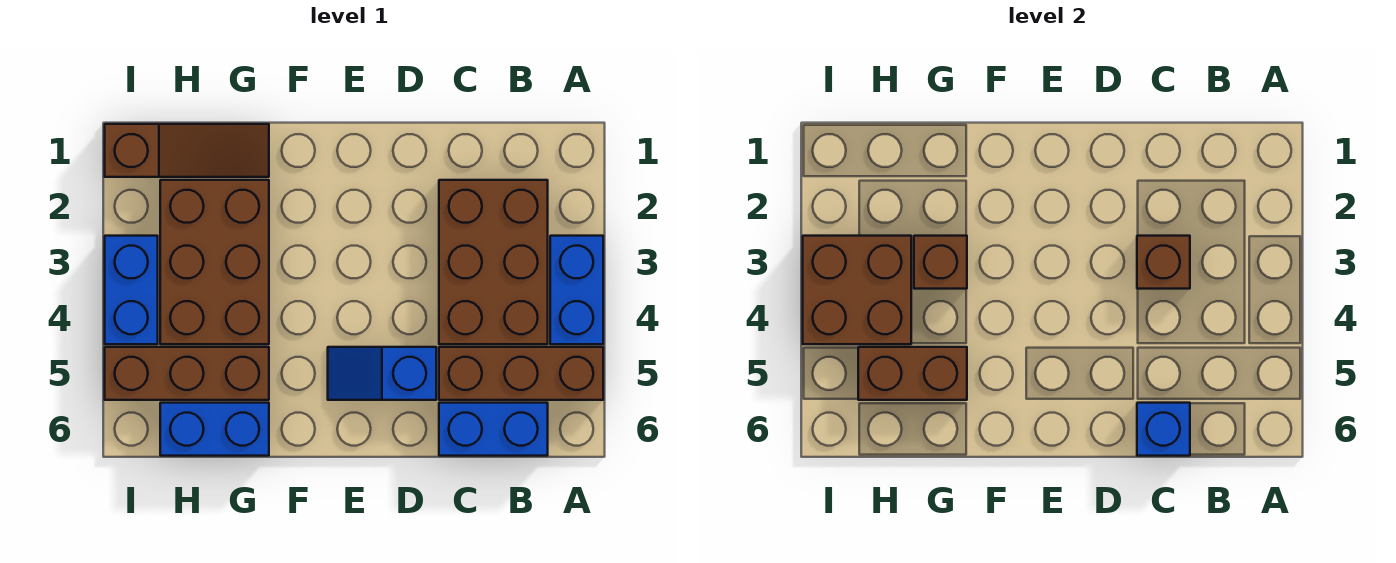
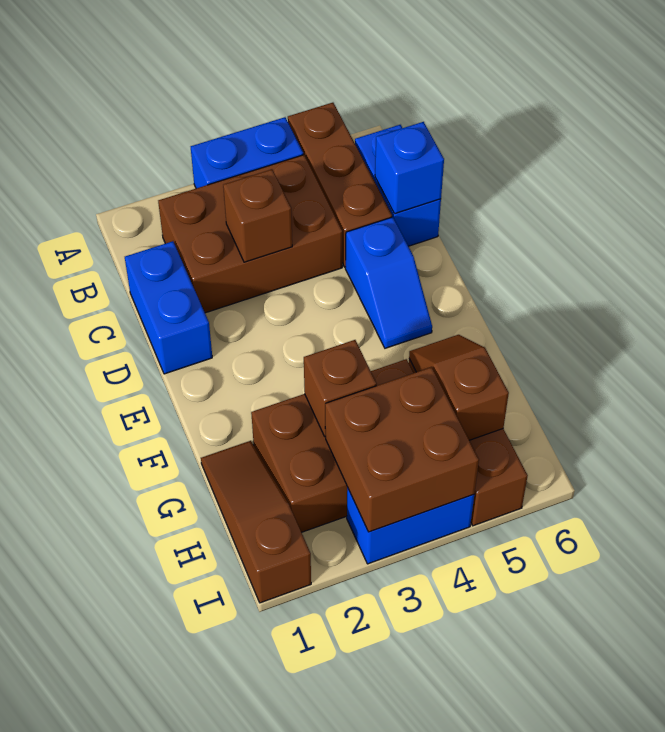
brown 1x2 brick [858,347,967,400] -> brown 1x2 slope [409,335,509,440]
blue 1x2 brick [160,403,269,456] -> blue 1x2 brick moved to [125,241,212,374]

